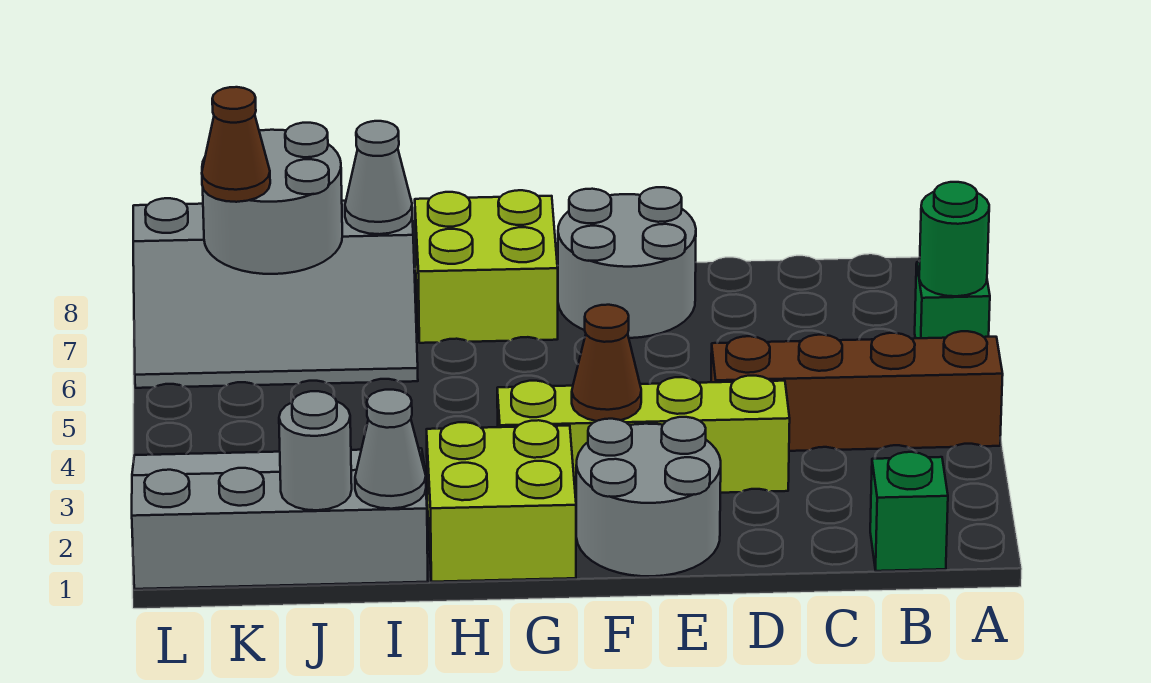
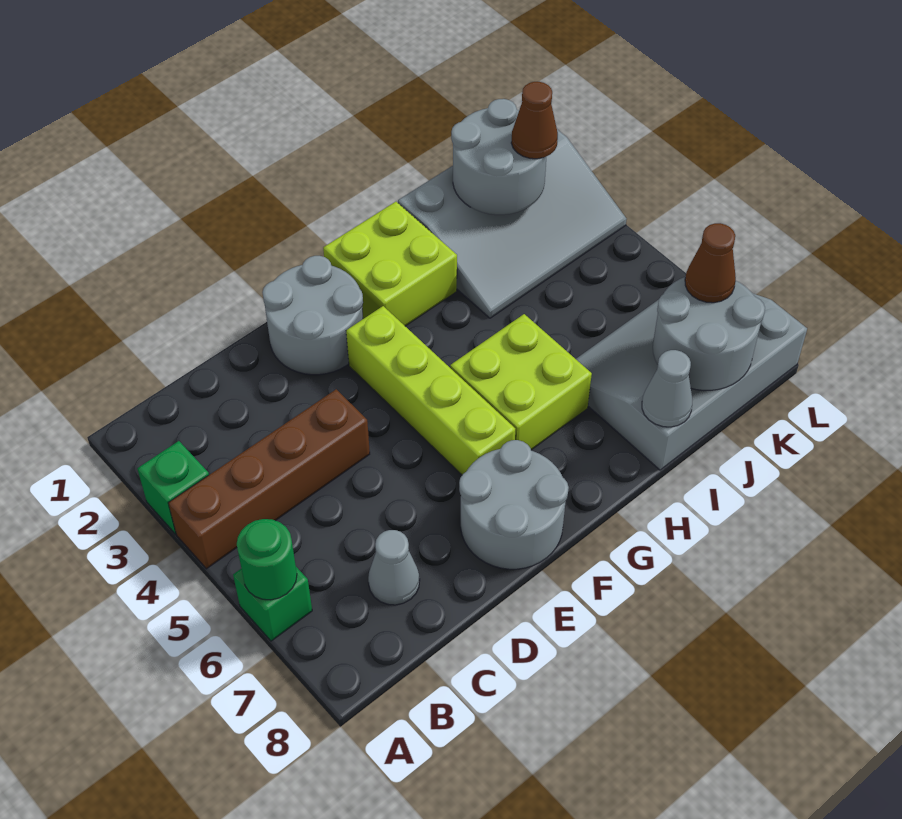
green 1x1 brick [870,452,948,571] -> green 1x1 brick moved to [137,441,209,534]
lime 1x4 brick [497,376,790,496] -> lime 1x4 brick turned to [346,306,515,475]
brown 1x1 cone [572,305,641,421] -> brown 1x1 cone moved to [511,82,558,159]
lime 2x2 brick [415,190,558,343] -> lime 2x2 brick moved to [450,314,592,450]
grey 1x1 cone [355,390,426,509] -> grey 1x1 cone moved to [368,530,420,605]
grey 1x1 round brick [279,391,352,510] -> grey 2x2 round brick [451,99,546,215]

